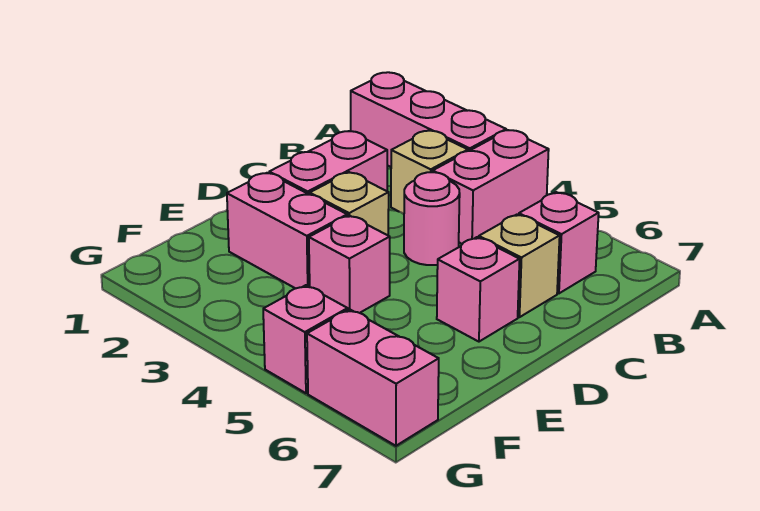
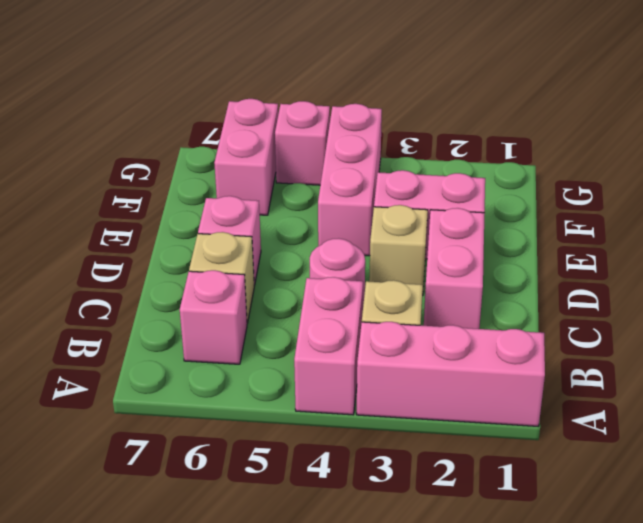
pink 1x1 brick [309,215,390,313] -> pink 1x3 brick [318,104,382,256]
pink 1x2 brick [307,309,439,446] -> pink 1x2 brick turned to [214,99,278,215]

